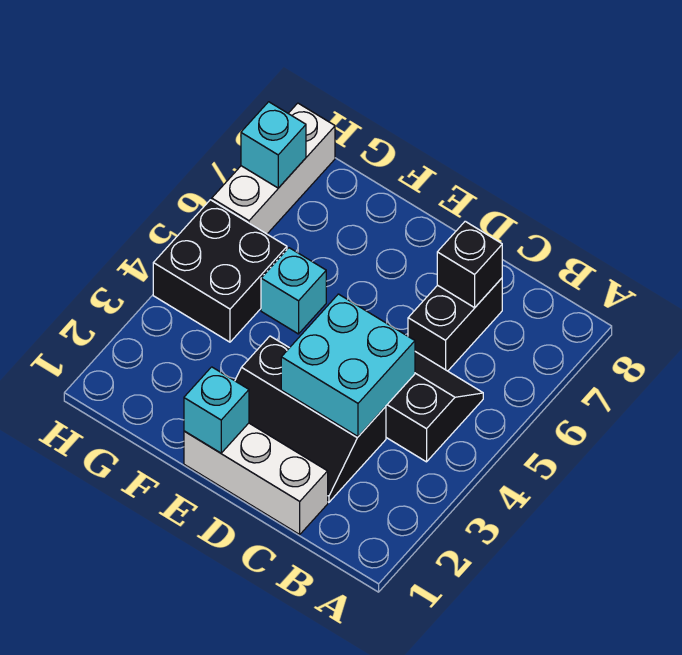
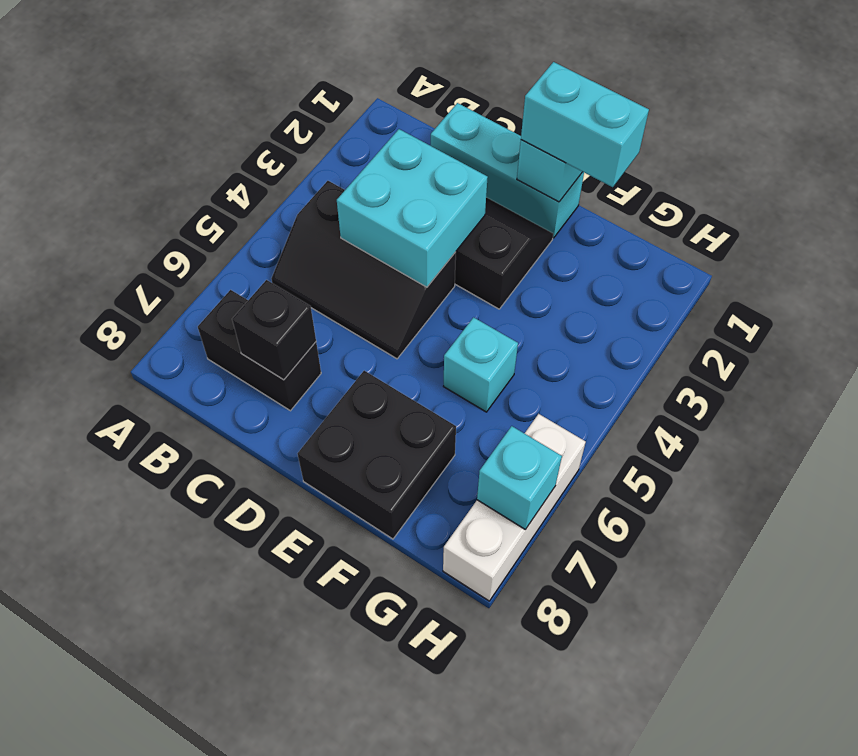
white 1x3 brick [184,423,328,534] -> cyan 1x3 brick [431,103,584,238]
black 1x2 brick [408,278,502,371] -> black 1x2 brick turned to [198,290,321,411]
none -> cyan 1x2 brick [521,62,649,187]
black 2x2 brick [153,200,287,342] -> black 2x2 brick moved to [298,371,456,539]

